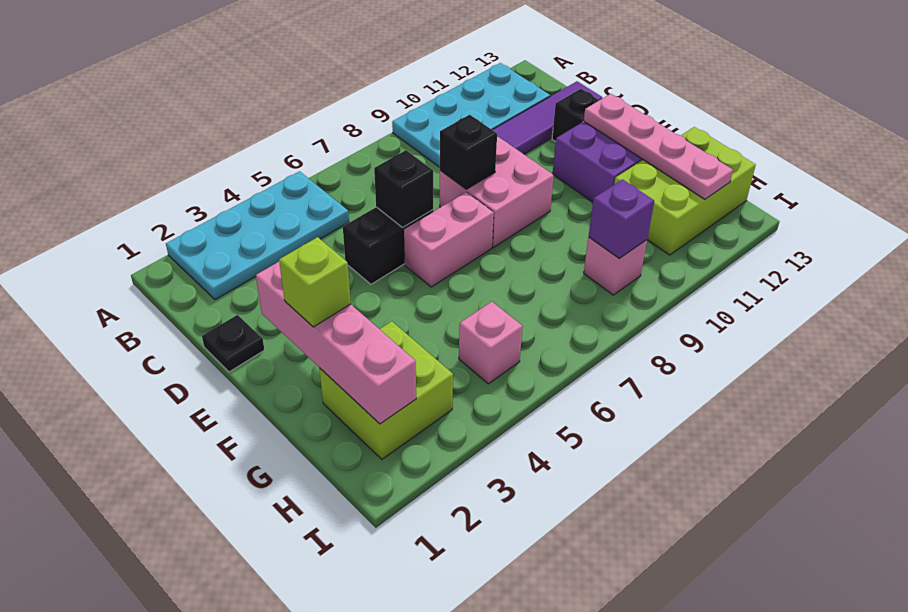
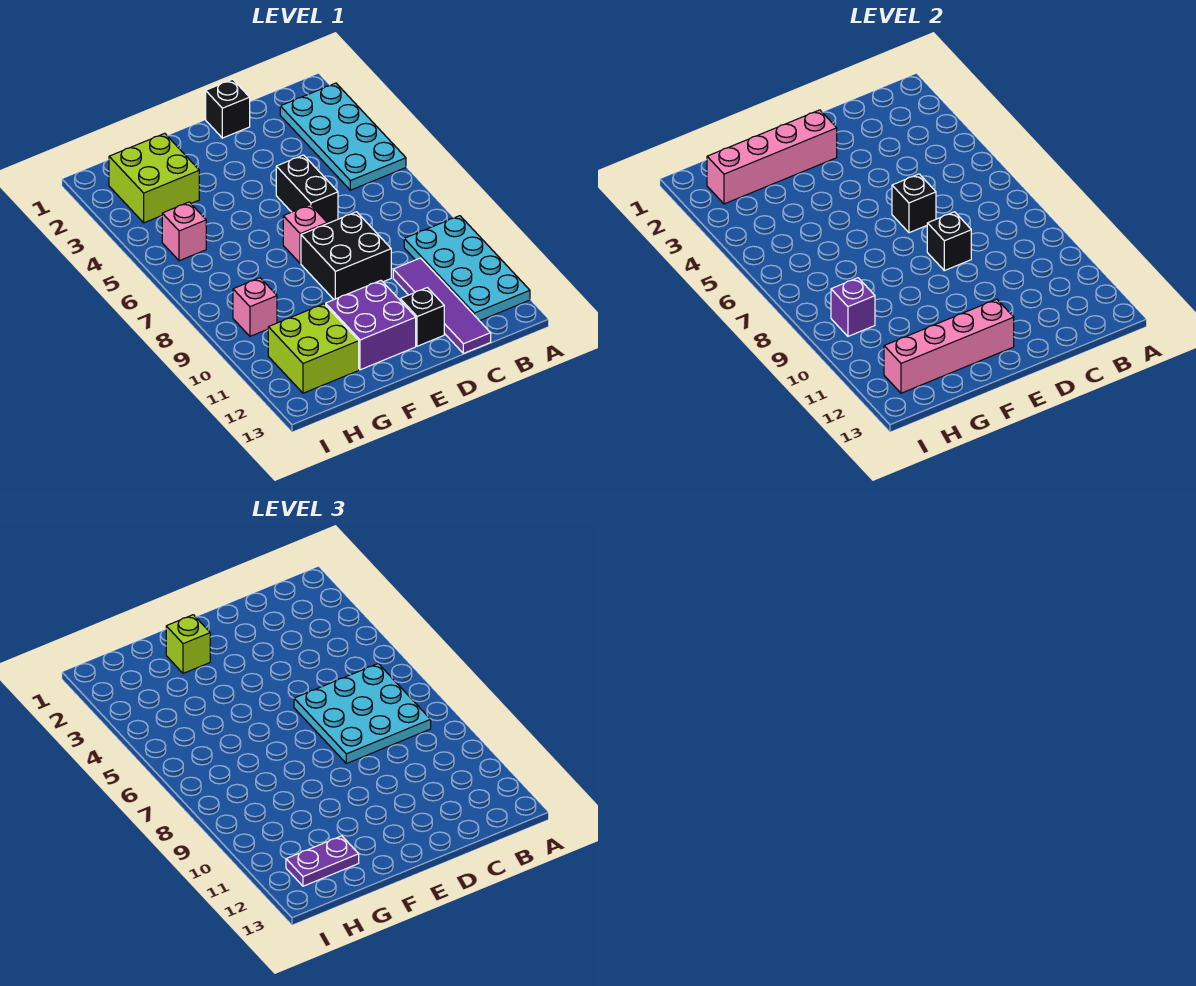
none -> cyan 3x3 plate [294,664,431,764]
black 1x1 plate [202,315,264,372] -> black 1x1 brick [206,79,250,138]
pink 2x2 brick [440,137,554,247] -> black 2x2 brick [301,212,391,299]
pink 1x2 brick [404,192,494,287] -> pink 1x1 brick [283,205,327,263]
pink 1x4 plate [584,94,733,199] -> pink 1x4 brick [884,299,1014,393]
lime 2x3 brick [614,127,756,255] -> lime 2x2 brick [268,304,359,393]
none -> purple 1x2 plate [286,836,359,886]

